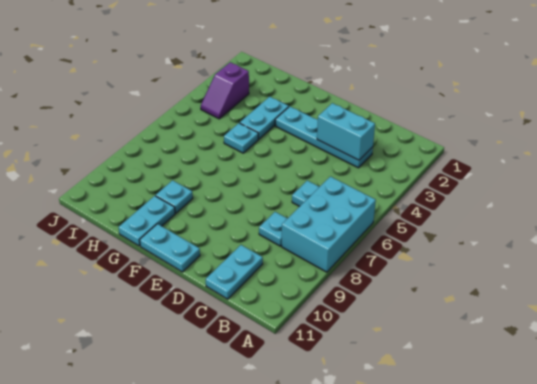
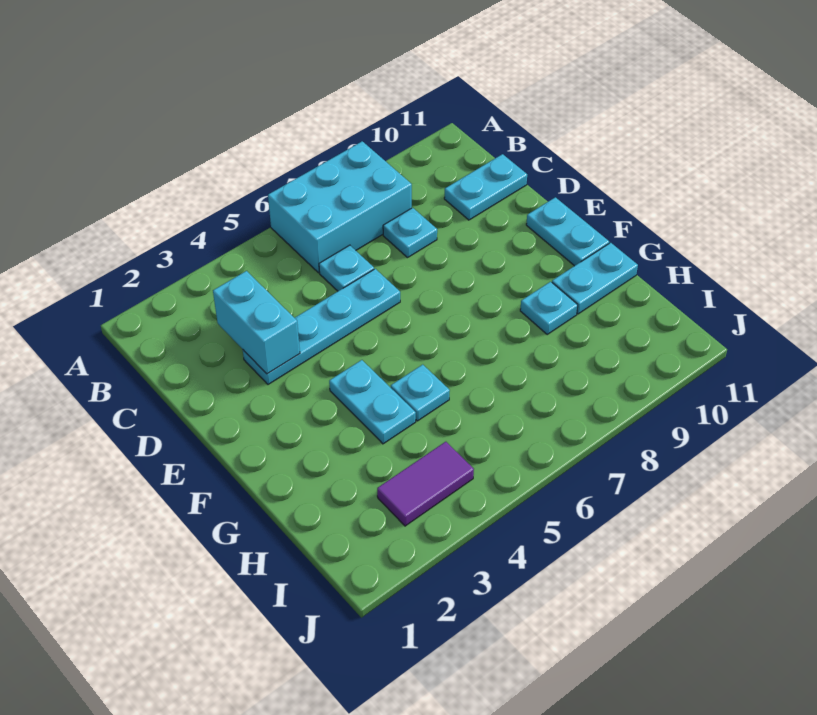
cyan 1x4 plate [275,106,373,168] -> cyan 1x4 plate turned to [243,269,400,384]
cyan 1x2 plate [240,97,289,139] -> cyan 1x2 plate turned to [329,360,416,444]
purple 1x2 slope [201,62,249,119] -> purple 1x2 tile [377,442,474,526]

